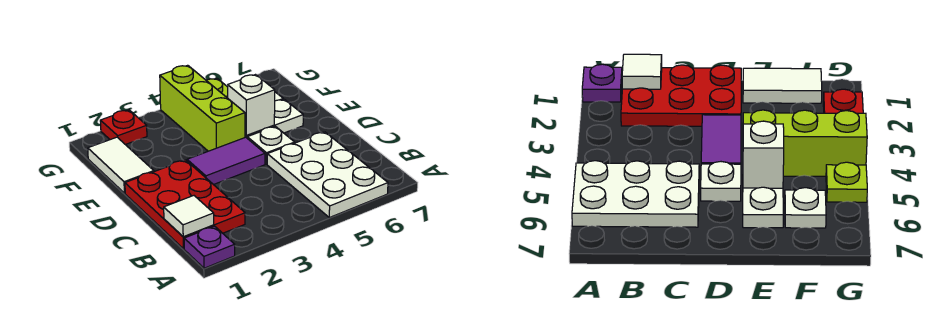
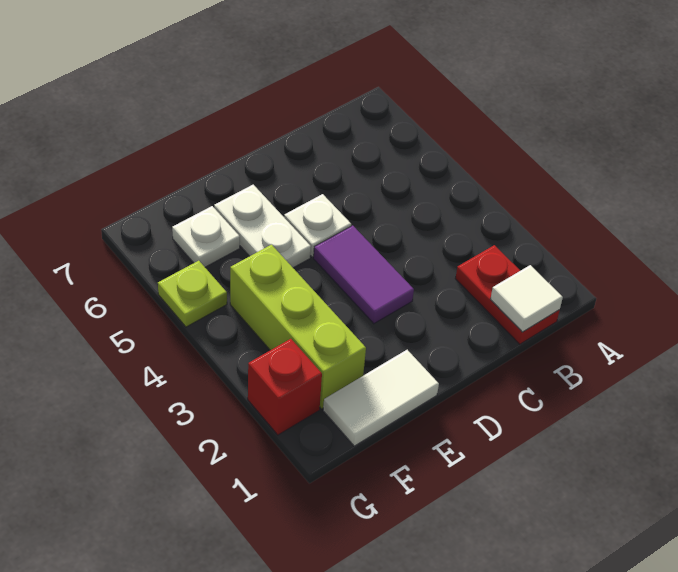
purple 1x1 plate [184,226,235,268] -> none
white 2x3 plate [267,132,388,218] -> none
red 2x3 plate [125,160,245,249] -> red 1x2 plate [455,245,560,344]
lime 1x3 brick [160,65,245,151] -> lime 1x3 brick turned to [230,245,366,409]
white 1x1 brick [228,75,275,135] -> none
red 1x1 plate [100,110,147,145] -> red 1x1 brick [248,339,322,435]

